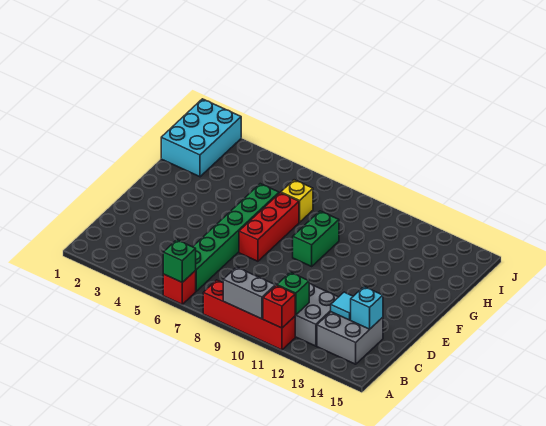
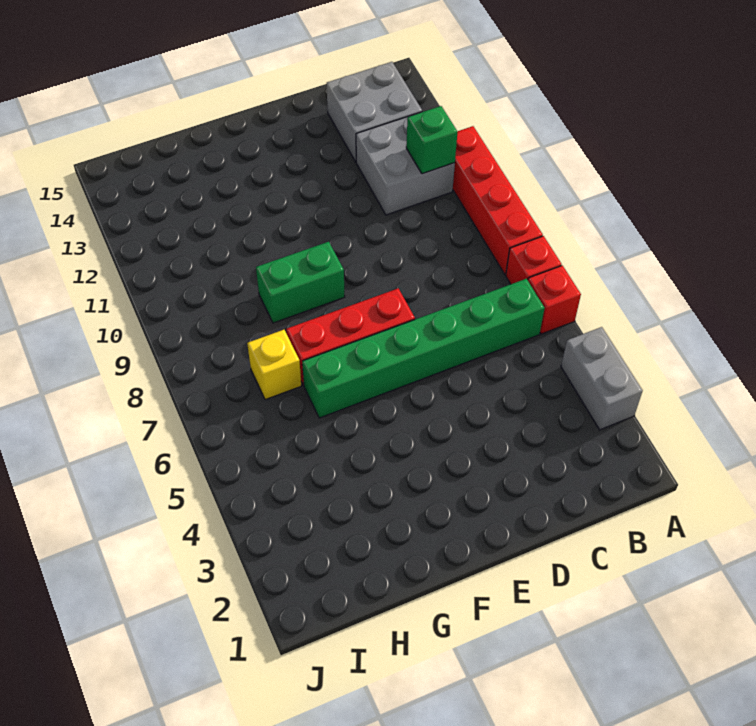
green 1x1 brick [163,240,196,283] -> none
grey 1x2 brick [223,267,275,319] -> grey 1x2 brick moved to [561,327,643,430]
red 1x1 brick [263,285,295,328] -> red 1x1 brick moved to [506,236,561,284]
cyan 1x1 tile [331,292,353,320] -> none
cyan 1x1 brick [351,287,383,329] -> none
cyan 2x3 brick [161,99,241,177] -> none

